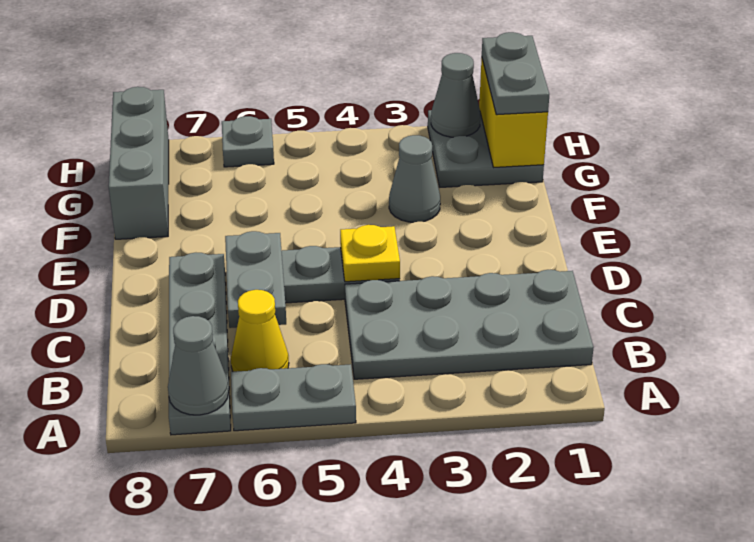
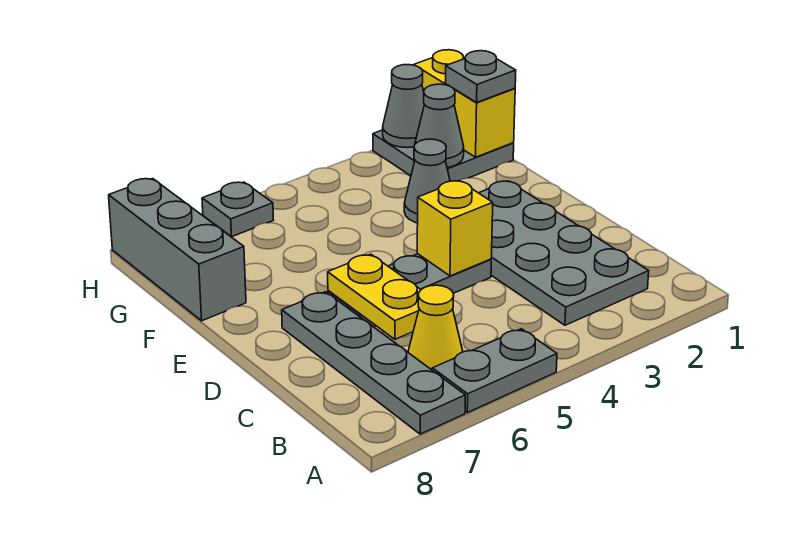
grey 1x1 cone [168,316,229,415] -> grey 1x1 cone moved to [415,84,464,168]
grey 2x4 plate [345,270,594,379] -> grey 2x4 plate turned to [479,181,649,325]
grey 1x2 plate [225,231,286,328] -> yellow 1x2 plate [328,254,421,339]
yellow 1x1 plate [340,225,400,282] -> yellow 1x1 brick [417,181,493,276]
grey 1x2 plate [482,32,549,115] -> grey 1x1 plate [445,51,516,102]

